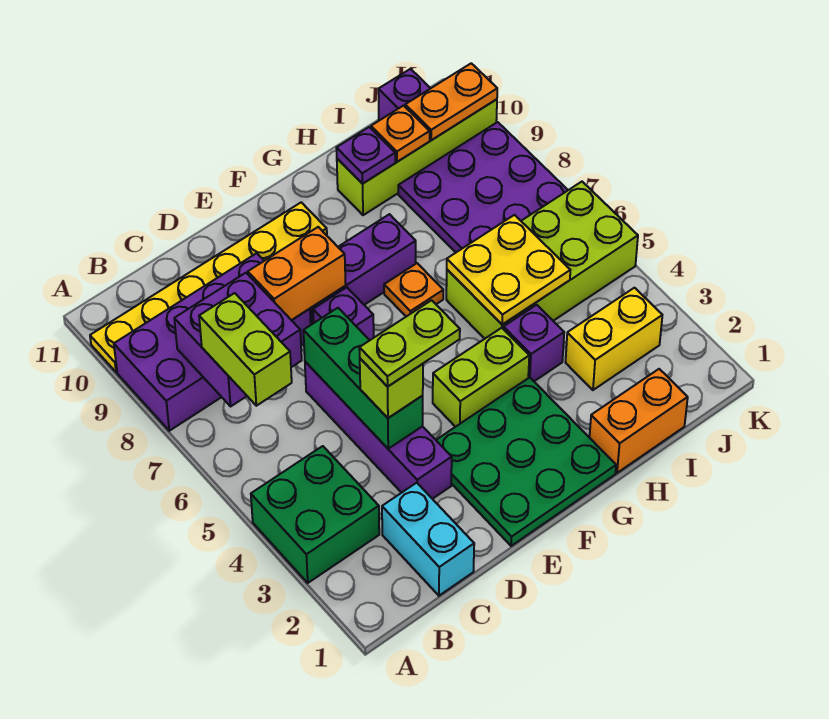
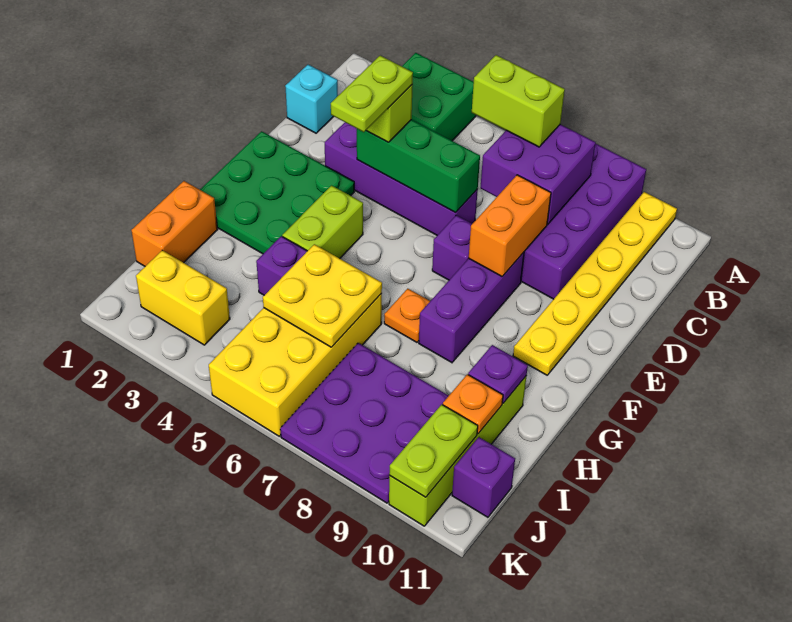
cyan 1x2 brick [382,483,474,596] -> cyan 1x1 brick [285,65,338,133]
lime 2x4 brick [446,182,638,339] -> yellow 2x4 brick [209,294,382,436]
yellow 1x2 brick [565,288,662,390] -> yellow 1x2 brick turned to [136,250,230,345]
orange 1x2 plate [405,63,497,140] -> lime 1x2 plate [389,404,478,497]

